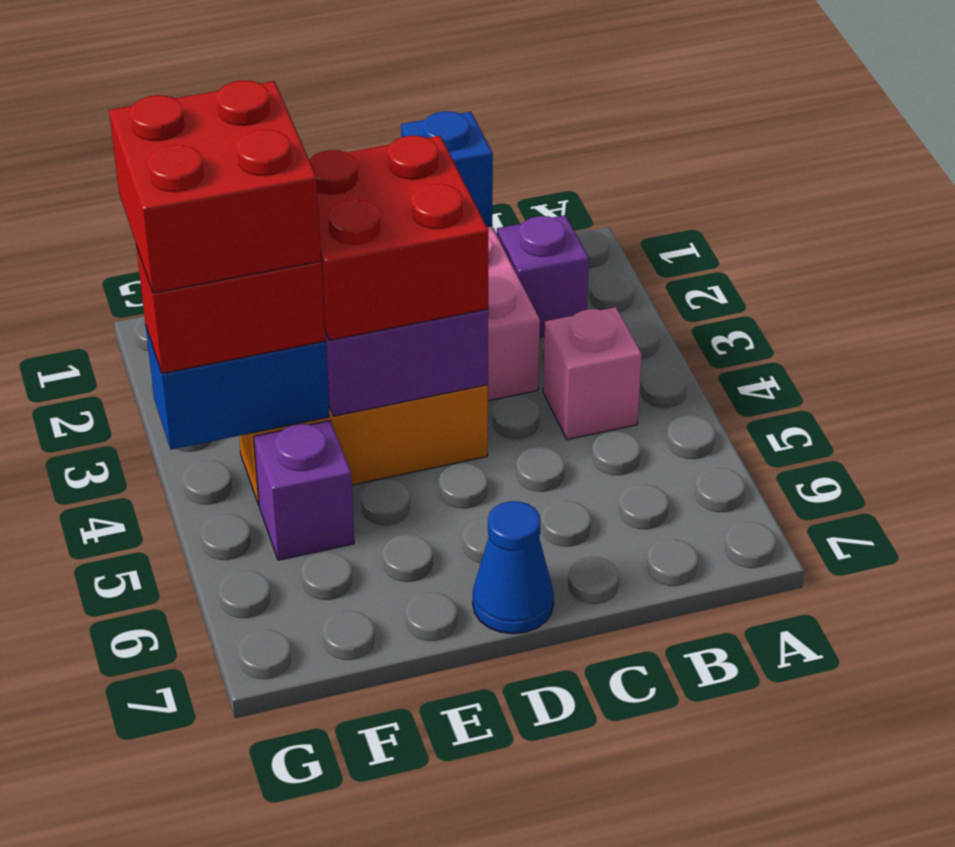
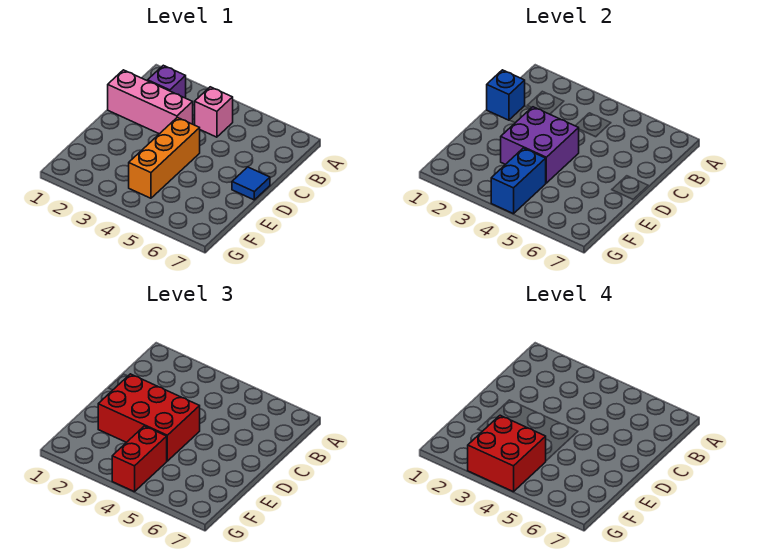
red 2x2 brick [309,136,488,340] -> red 2x3 brick [98,374,200,461]
blue 1x1 cone [473,501,554,634] -> blue 1x1 tile [232,167,270,200]
purple 1x1 brick [254,421,354,560] -> none

